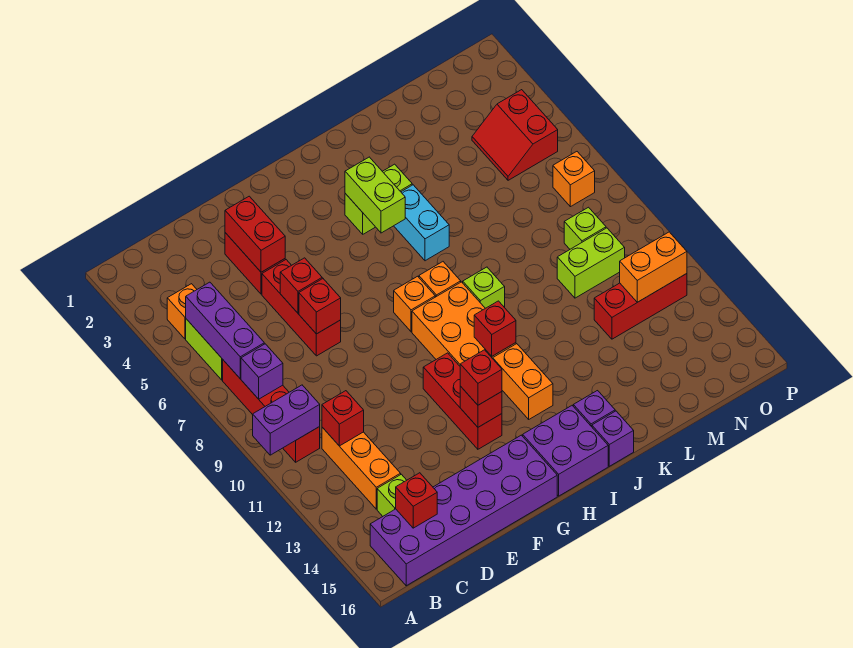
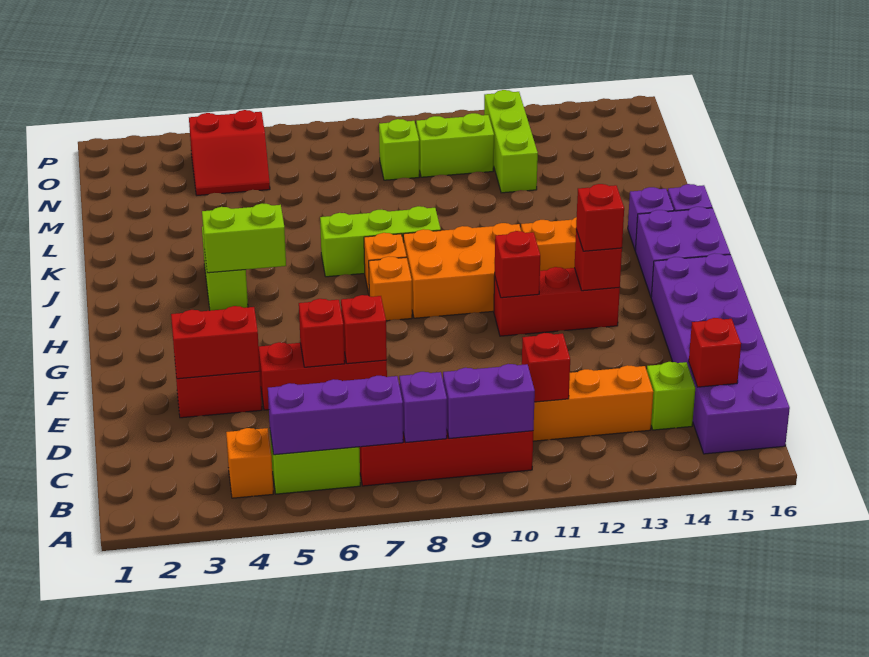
purple 1x2 brick [253,385,320,455] -> purple 1x2 brick turned to [443,364,535,438]
red 1x1 brick [474,301,516,356] -> red 1x1 brick moved to [495,231,540,298]
cyan 1x2 brick [394,185,449,261] -> none
lime 1x1 brick [463,267,505,308] -> lime 1x3 brick [320,206,441,277]
lime 1x2 brick [557,228,625,298] -> lime 1x2 brick turned to [416,113,494,177]
red 1x3 brick [594,274,687,339] -> lime 1x3 brick [484,90,538,193]
orange 1x2 brick [620,232,687,302] -> none
orange 1x1 brick [553,152,595,207] -> none

